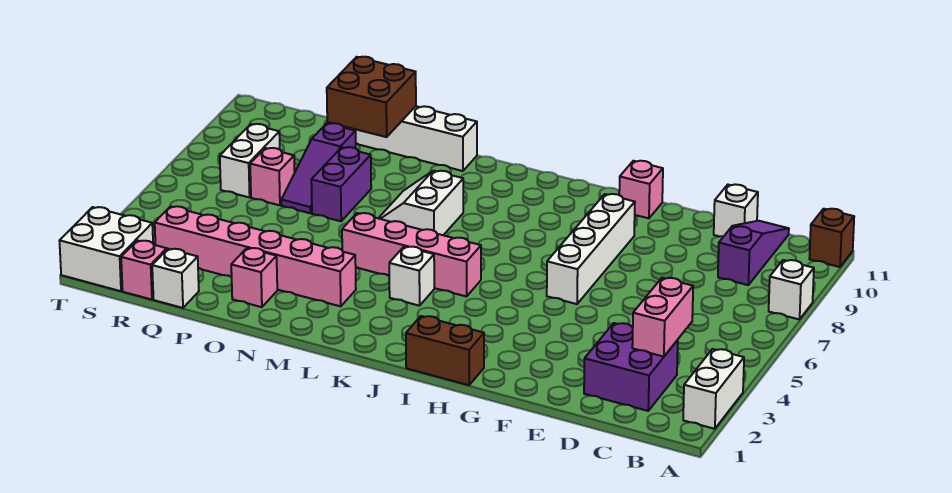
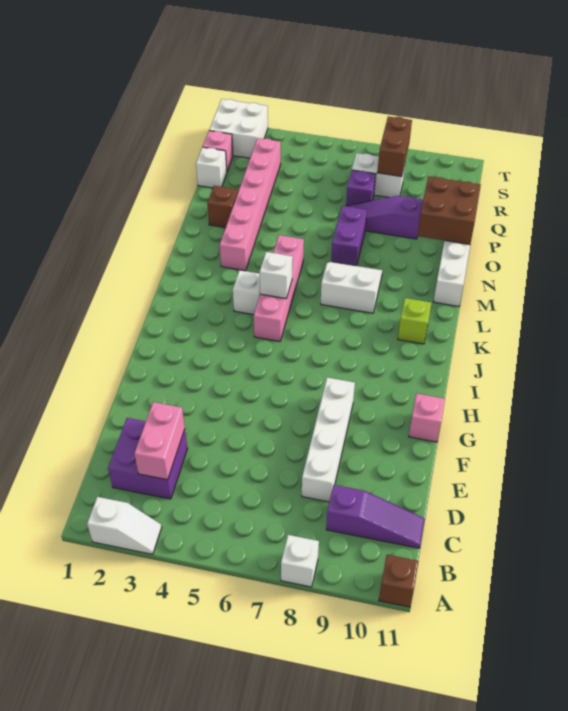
white 1x2 brick [683,349,744,429] -> white 1x2 slope [87,497,162,554]
pink 1x2 brick [632,278,693,357] -> pink 1x2 brick turned to [134,402,185,480]
white 1x1 brick [714,184,758,237] -> white 1x1 brick moved to [260,252,293,299]
white 1x4 brick [547,194,635,304] -> white 1x4 brick turned to [302,377,355,502]
brown 1x2 brick [406,316,484,385] -> brown 1x2 brick moved to [377,116,412,177]
none -> lime 1x1 brick [398,298,431,344]
pink 1x1 brick [231,248,277,307] -> brown 1x1 brick [207,186,238,228]
purple 1x2 brick [311,147,371,221] -> purple 1x2 brick turned to [331,206,367,266]
pink 1x1 brick [250,148,295,205] -> purple 1x1 brick [346,170,376,206]

